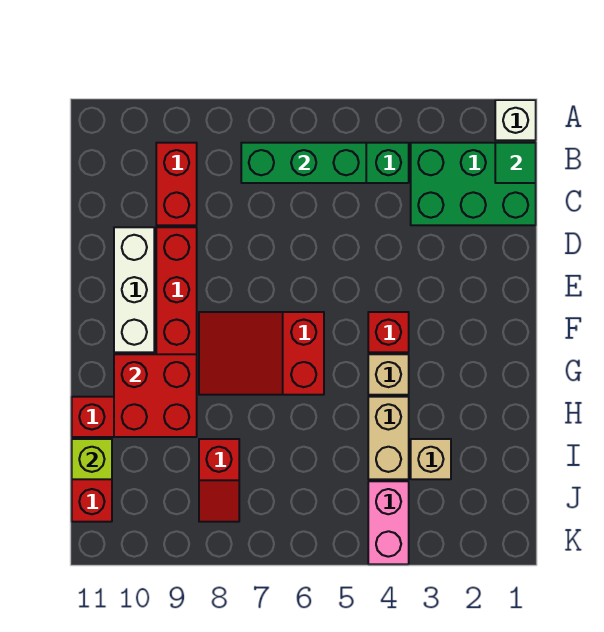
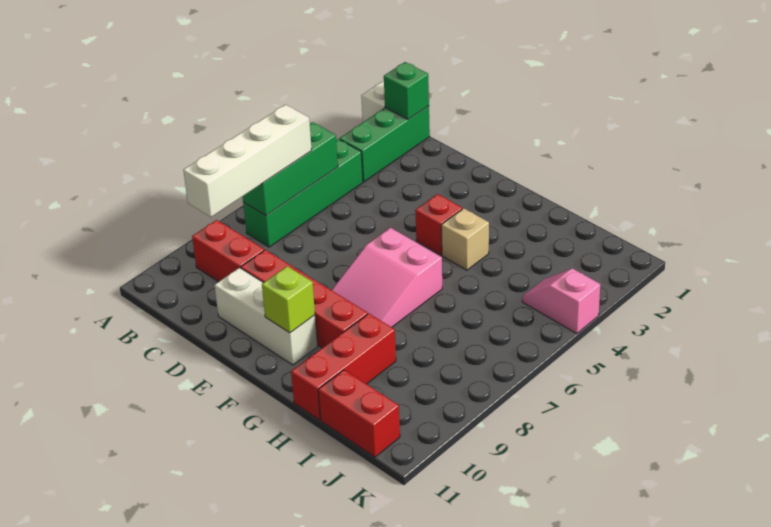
green 2x3 brick [411,143,536,225] -> green 1x3 brick [340,106,430,182]
green 1x1 tile [495,143,536,183] -> green 1x1 brick [384,62,429,119]
none -> white 1x4 brick [183,105,312,217]
red 2x3 slope [199,312,324,395] -> pink 2x3 slope [332,228,442,327]
red 2x2 brick [114,354,197,437] -> none
tan 1x2 brick [368,397,409,479] -> none
tan 1x1 brick [411,439,451,479] -> none
red 1x2 slope [199,439,239,522] -> none
lime 1x1 brick [72,439,112,479] -> lime 1x1 brick moved to [262,266,315,333]
pink 1x2 brick [368,481,409,564] -> pink 1x2 slope [522,269,600,334]

